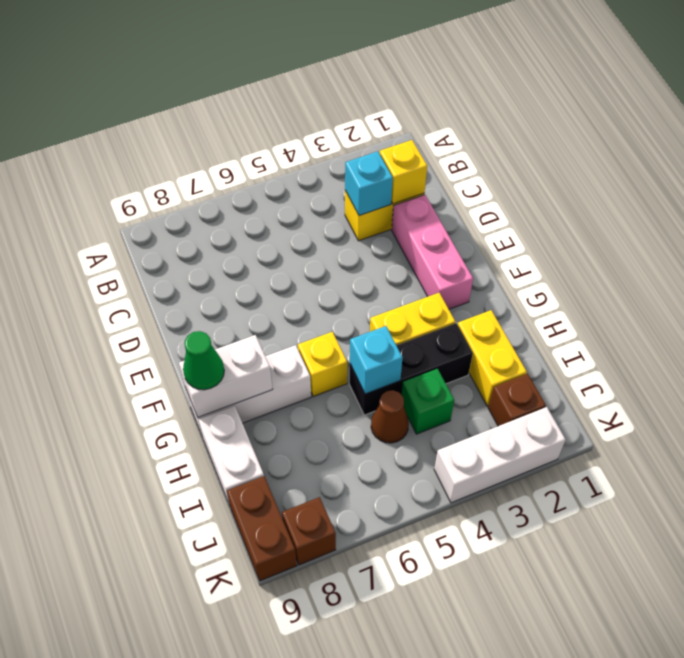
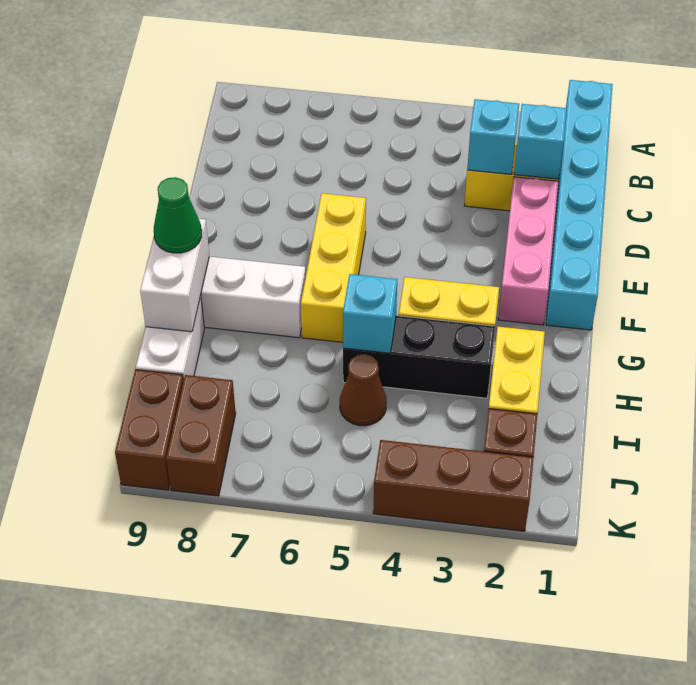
none -> cyan 1x6 brick [546,80,613,330]
yellow 1x1 brick [380,140,427,204] -> cyan 1x1 brick [514,104,567,179]
yellow 1x1 brick [298,332,347,397] -> yellow 1x3 brick [301,193,366,342]
white 1x2 brick [179,335,273,417] -> white 1x2 brick turned to [140,219,209,332]
green 1x1 brick [402,369,454,434] -> none
white 1x3 brick [434,407,566,503] -> brown 1x3 brick [373,440,534,531]
brown 1x1 brick [282,497,336,565] -> brown 1x2 brick [166,375,236,496]

